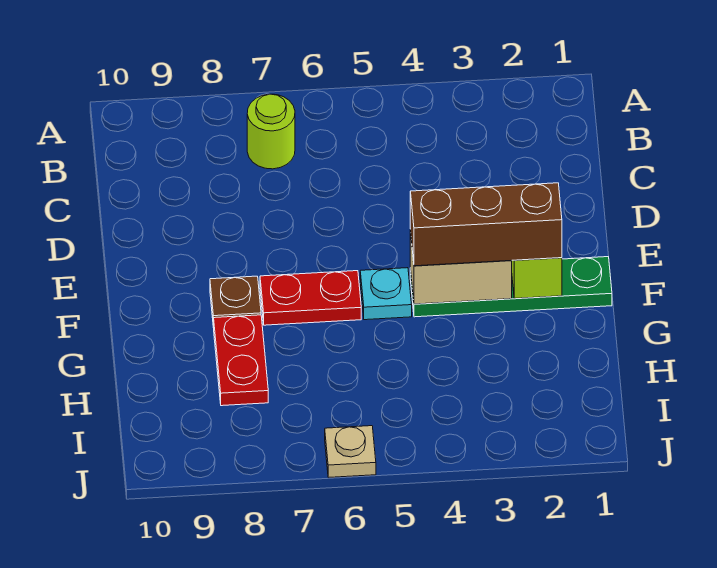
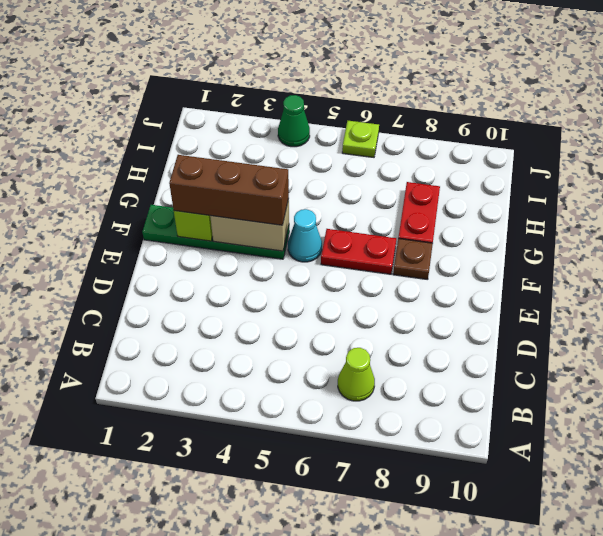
lime 1x1 round brick [247,94,295,169] -> lime 1x1 cone [338,348,375,401]
cyan 1x1 plate [360,268,412,320] -> cyan 1x1 cone [288,209,322,262]
none -> green 1x1 cone [278,95,310,147]
tan 1x1 plate [325,426,376,478] -> lime 1x1 plate [342,121,379,157]

